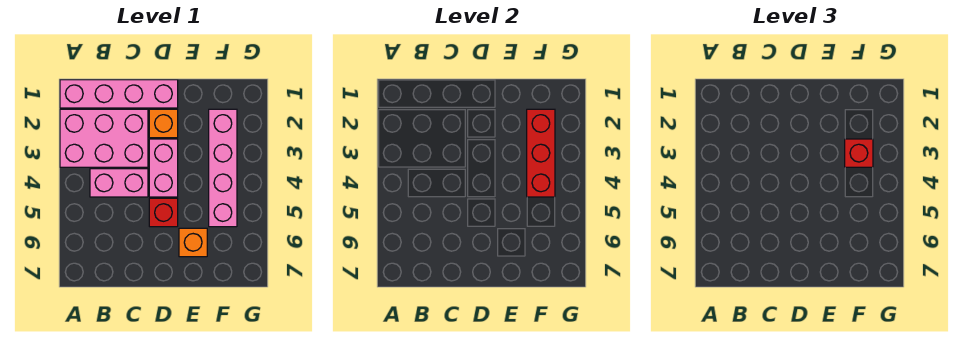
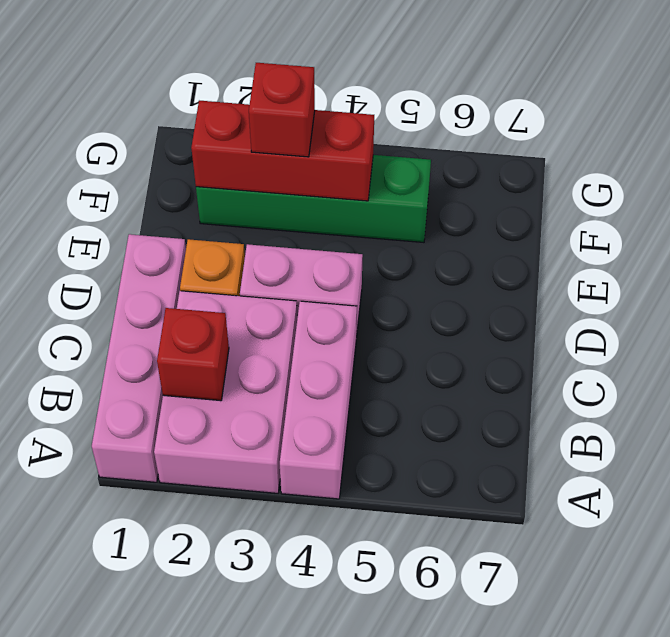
pink 1x2 brick [90,169,148,197] -> pink 1x3 brick [280,301,357,499]
red 1x1 brick [149,198,178,227] -> red 1x1 brick moved to [157,308,229,401]
orange 1x1 brick [179,228,207,257] -> none
pink 1x4 brick [209,109,237,227] -> green 1x4 brick [196,155,431,242]

